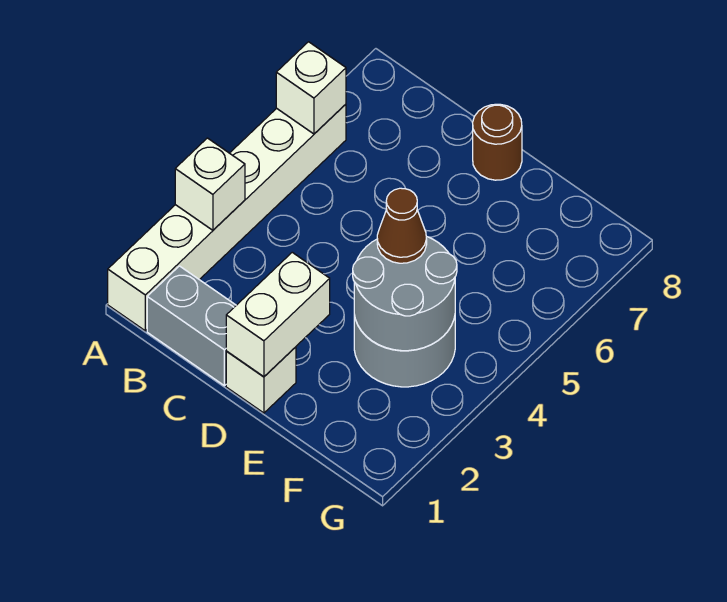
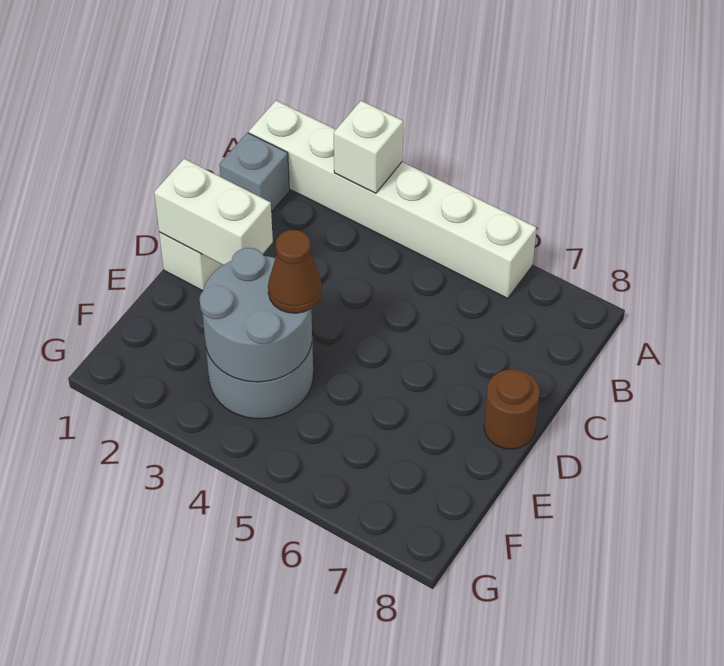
white 1x1 brick [276,42,346,134] -> none
grey 1x2 brick [147,266,236,386] -> grey 1x1 brick [220,133,289,212]

